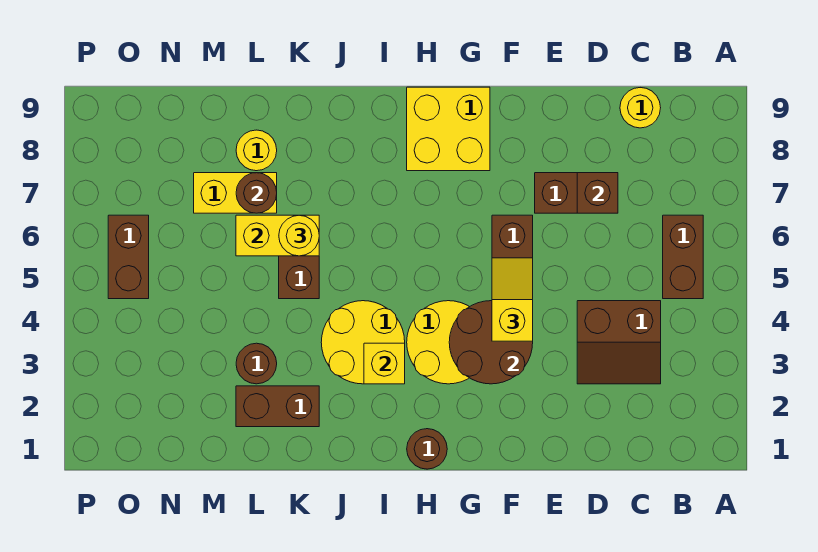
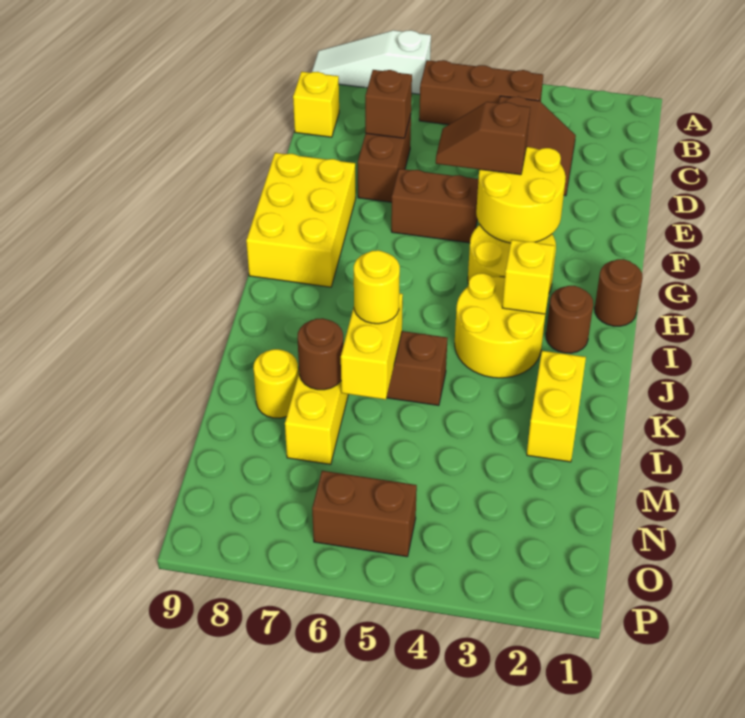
none -> white 1x3 slope [312,30,431,94]
brown 1x2 brick [663,215,703,299] -> brown 1x3 brick [419,60,543,125]
yellow 1x1 round brick [620,88,661,128] -> yellow 1x1 brick [293,72,339,137]
brown 2x2 round brick [449,301,533,384] -> yellow 2x2 round brick [476,147,566,243]
yellow 1x2 slope [492,258,533,341] -> brown 1x2 slope [436,102,530,175]
yellow 2x2 brick [407,87,490,171] -> yellow 2x3 brick [246,153,356,287]
brown 1x2 brick [236,386,319,427] -> yellow 1x2 brick [527,351,586,462]
brown 1x1 round brick [236,343,277,384] -> brown 1x1 round brick moved to [546,286,593,353]

